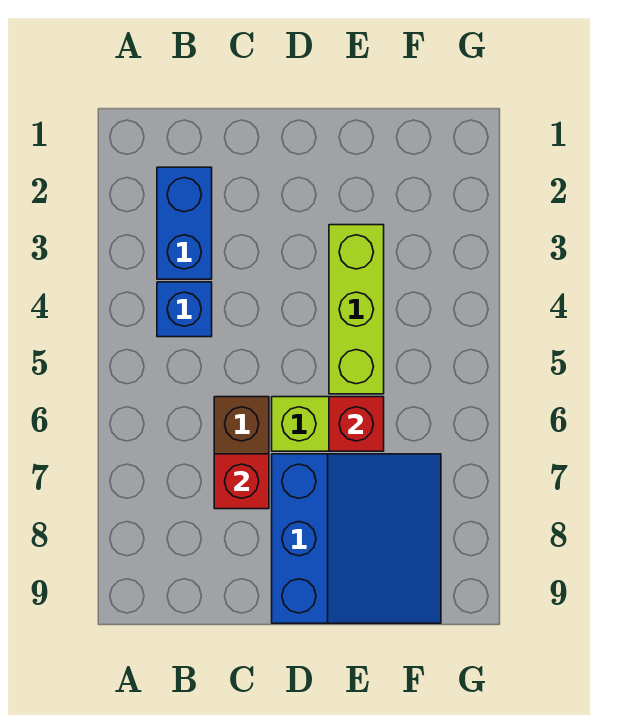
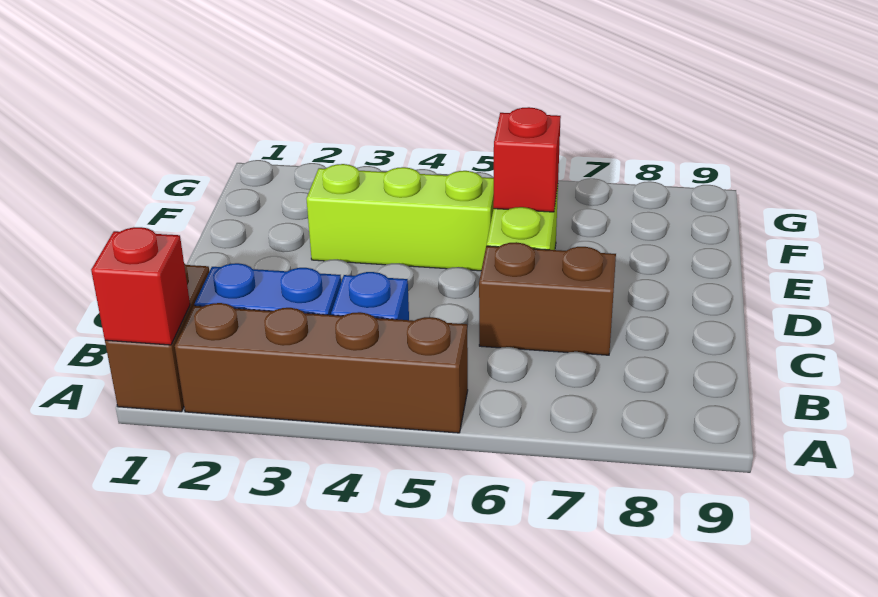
none -> brown 1x2 brick [105,263,209,412]
none -> brown 1x4 brick [175,303,468,433]
red 1x1 brick [214,454,269,509] -> red 1x1 brick moved to [91,227,190,345]
blue 3x3 slope [272,454,441,623] -> none

